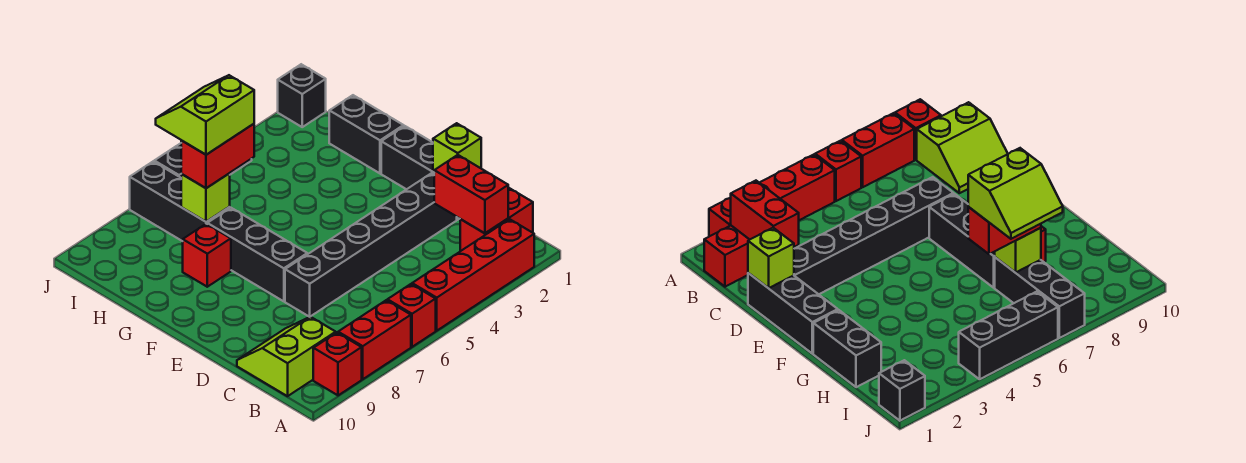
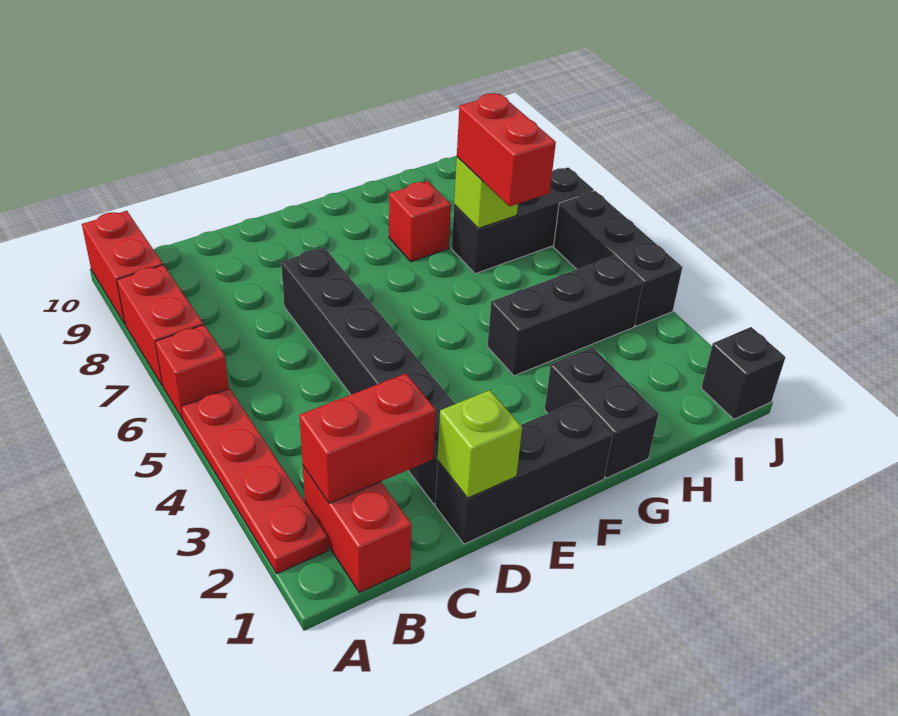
red 1x4 brick [412,219,534,331] -> red 1x4 plate [181,389,328,574]
red 1x1 brick [313,333,362,395] -> red 1x2 brick [82,211,163,324]
lime 2x2 slope [237,317,336,396] -> none
black 1x3 brick [207,208,307,301] -> black 1x3 brick moved to [487,256,643,376]
black 1x2 brick [329,95,404,173] -> black 1x2 brick turned to [545,347,659,478]
lime 2x2 slope [156,75,254,155] -> none

